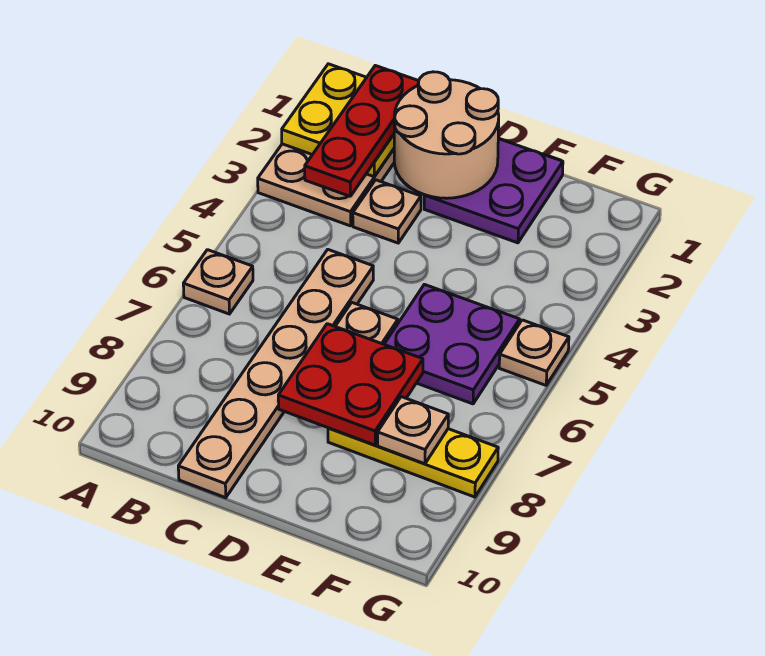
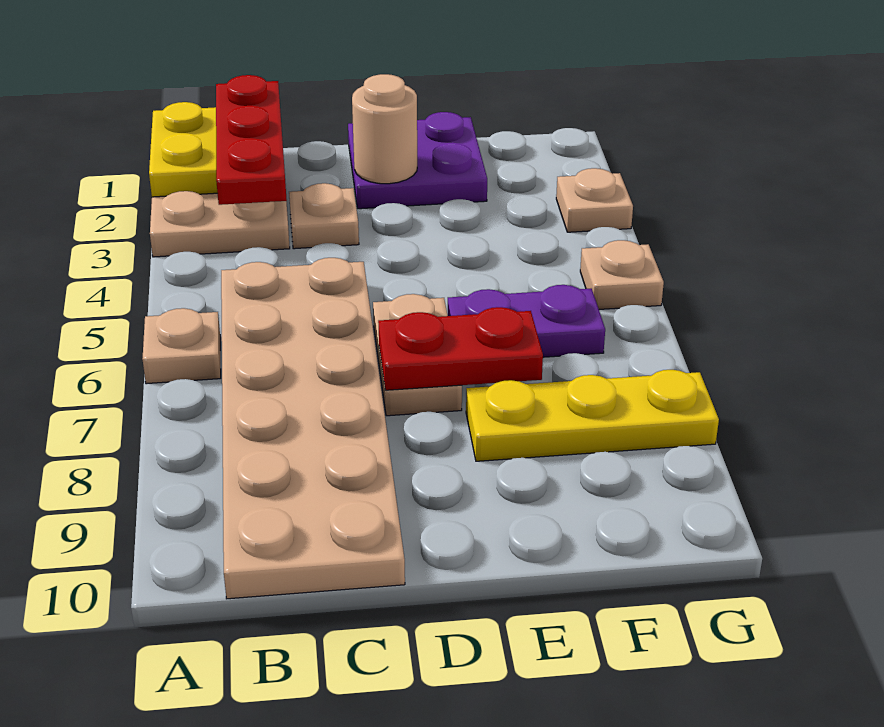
tan 2x2 round brick [394,72,499,198] -> tan 1x1 round brick [352,74,417,184]
tan 1x6 plate [178,250,373,498] -> tan 2x6 plate [221,258,405,599]
red 2x2 plate [278,324,423,445] -> red 1x2 plate [378,307,543,390]
purple 2x2 plate [384,284,520,404] -> purple 1x2 plate [448,285,605,357]
tan 1x1 plate [378,397,448,464] -> tan 1x1 plate moved to [556,168,633,232]

